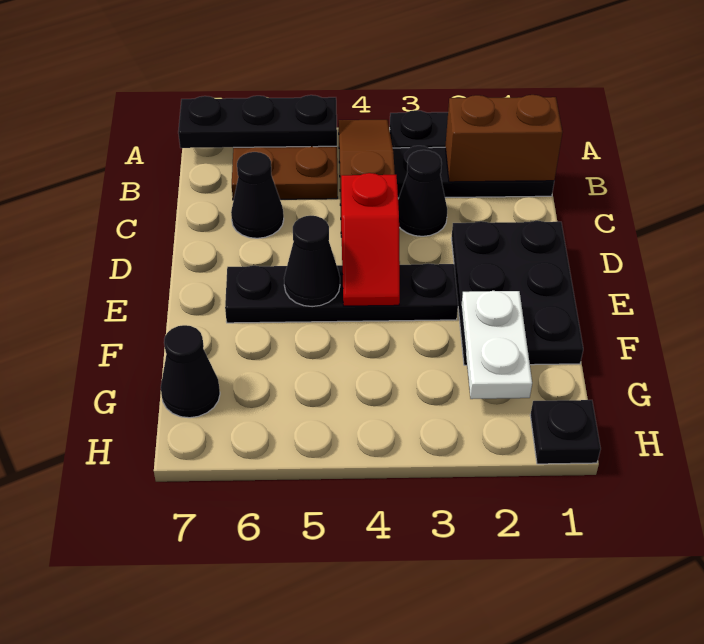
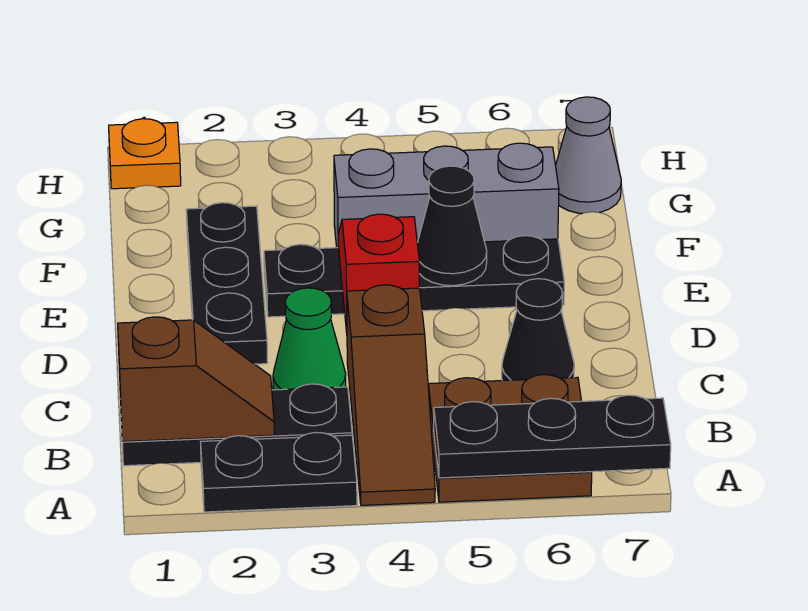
brown 1x2 brick [445,95,563,182] -> brown 1x2 slope [118,317,274,442]
black 1x1 cone [398,150,447,236] -> green 1x1 cone [273,288,346,390]
black 2x3 plate [452,221,583,365] -> black 1x3 plate [186,203,268,364]
white 1x2 plate [461,291,532,399] -> none
none -> grey 1x3 brick [334,143,559,248]
black 1x1 cone [161,325,220,418] -> grey 1x1 cone [556,97,621,214]
black 1x1 plate [530,400,601,464] -> orange 1x1 plate [109,119,181,189]

